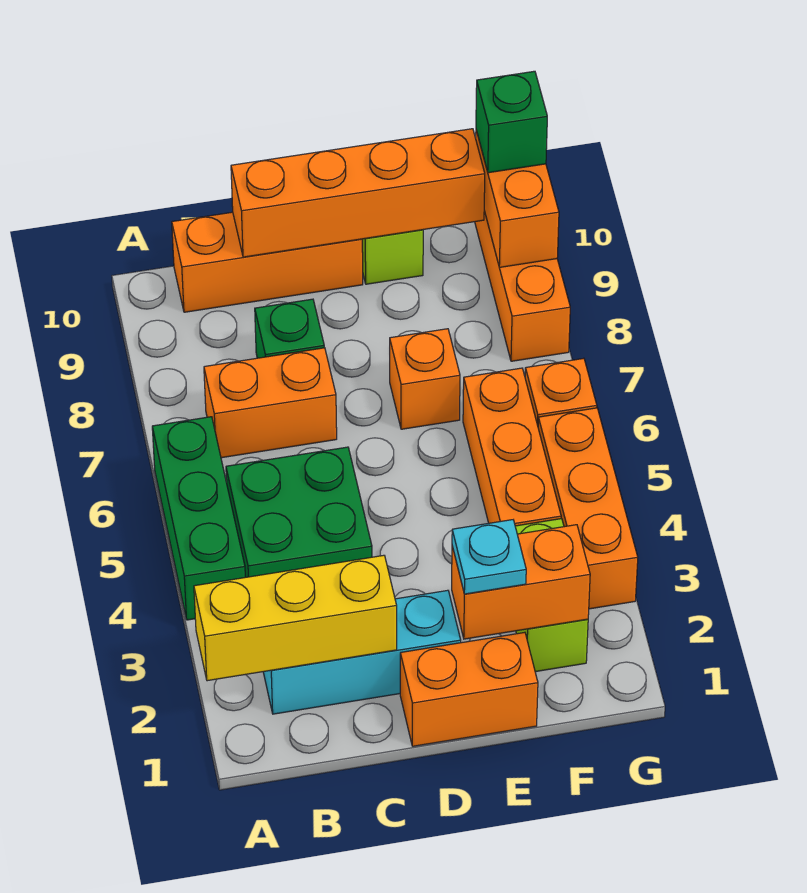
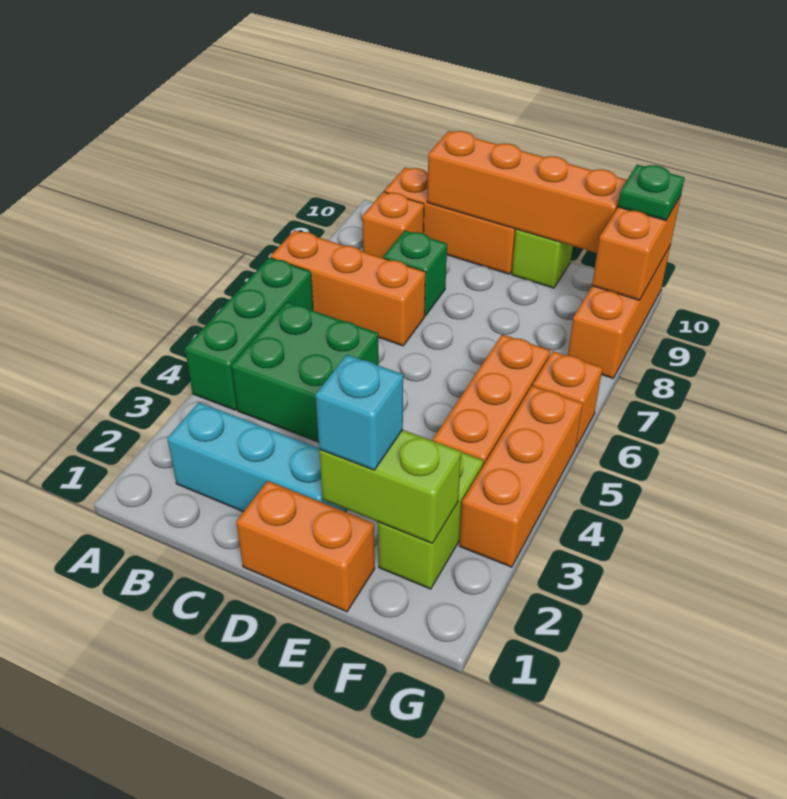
yellow 1x3 brick [194,555,397,681] -> none
orange 1x2 brick [204,348,337,458] -> orange 1x3 brick [270,230,426,346]
orange 1x2 brick [452,525,590,639] -> lime 1x2 brick [319,430,461,543]
cyan 1x1 plate [452,520,526,594] -> cyan 1x1 brick [316,355,403,470]
orange 1x1 brick [390,329,460,429] -> orange 1x1 brick moved to [362,192,424,258]
green 1x1 brick [476,71,547,173] -> green 1x1 plate [618,165,685,221]

